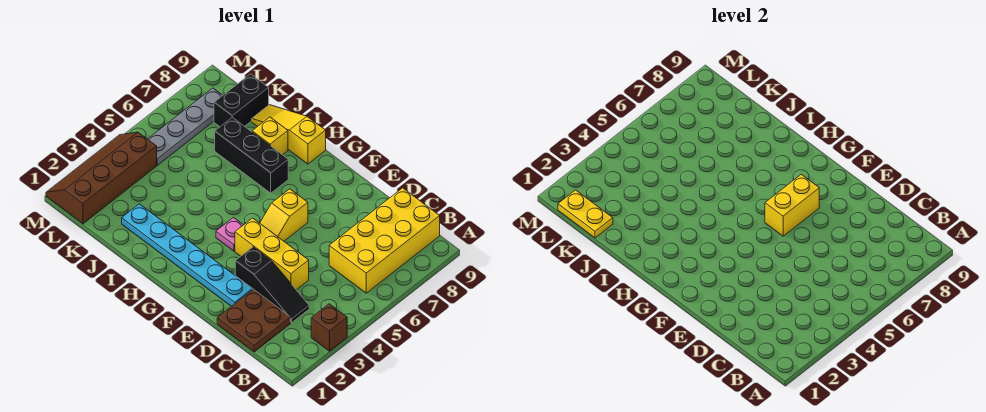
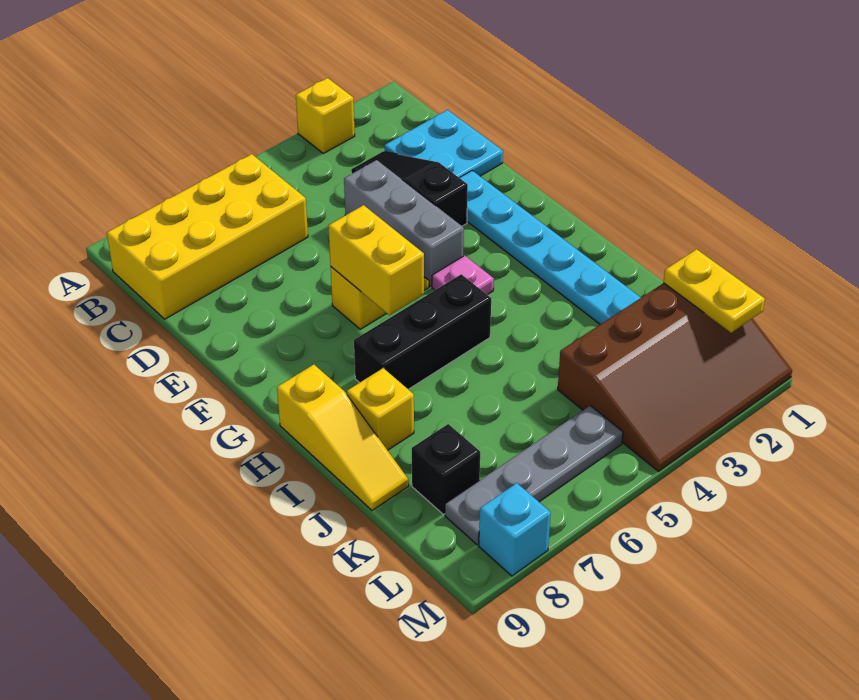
brown 1x1 brick [311,304,347,351] -> yellow 1x1 brick [296,78,355,153]
brown 2x2 plate [217,289,291,352] -> cyan 2x2 plate [384,110,503,178]
yellow 1x3 brick [235,218,309,290] -> grey 1x3 brick [344,160,464,286]
yellow 1x2 brick [765,174,819,236] -> yellow 1x2 brick turned to [328,205,424,315]
black 1x3 brick [215,117,288,193] -> black 1x3 brick turned to [354,274,491,389]
black 1x2 brick [214,74,269,127] -> black 1x1 brick [412,424,480,514]
brown 2x4 slope [46,132,157,224] -> brown 3x4 slope [558,283,792,471]
none -> cyan 1x1 brick [479,483,551,576]

